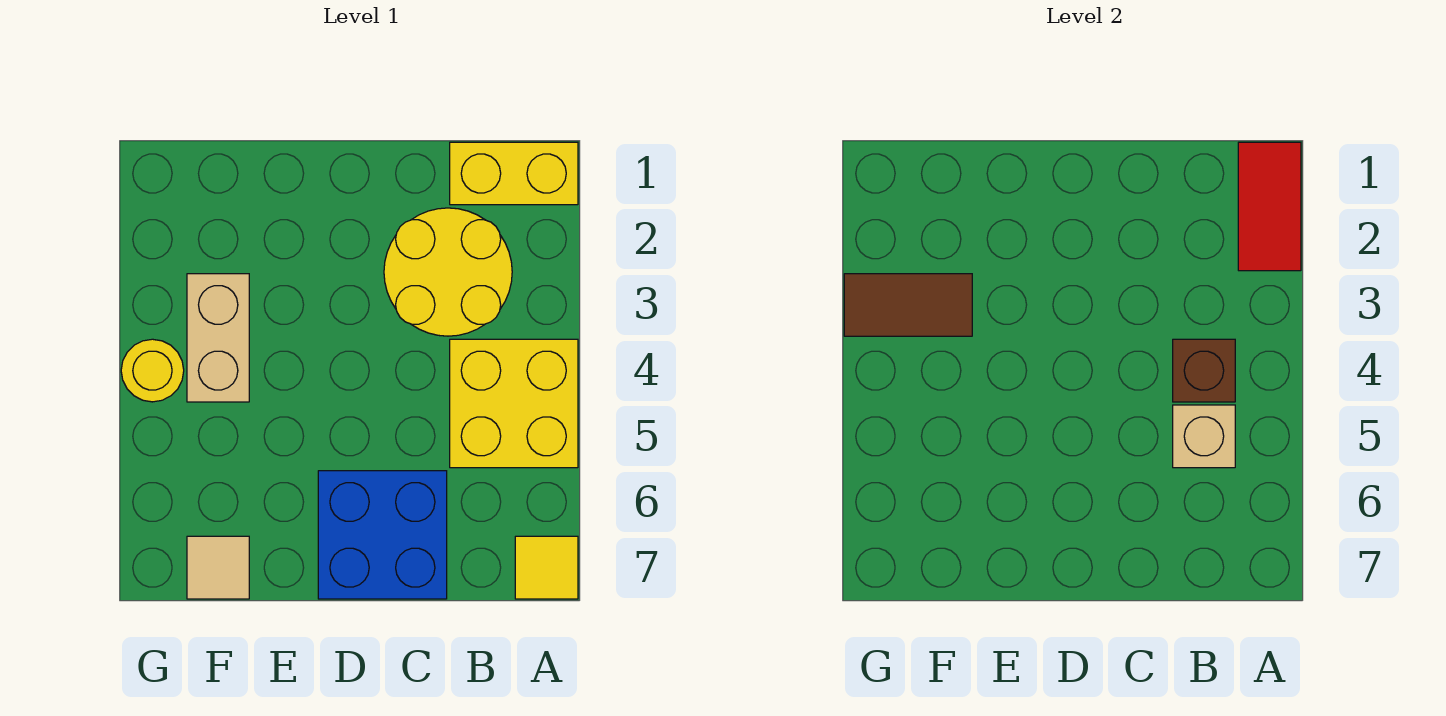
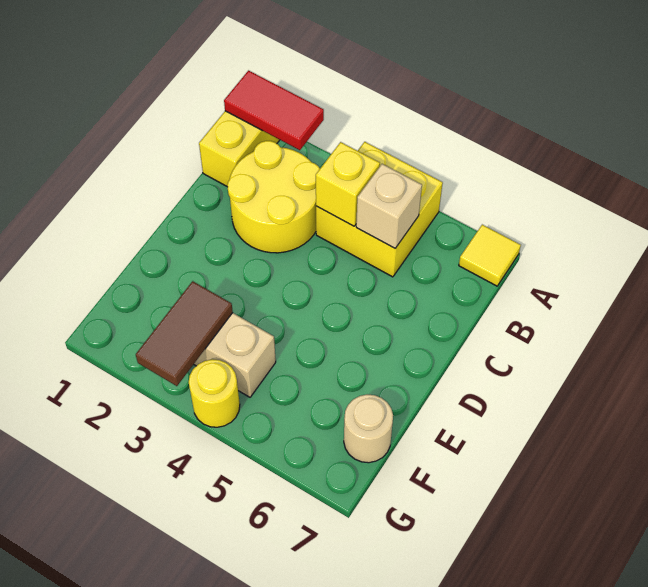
brown 1x1 brick [1173,339,1235,402] -> yellow 1x1 brick [316,142,380,226]
blue 2x2 brick [318,471,447,599] -> none
tan 1x1 tile [187,536,249,599] -> tan 1x1 round brick [344,394,393,463]

